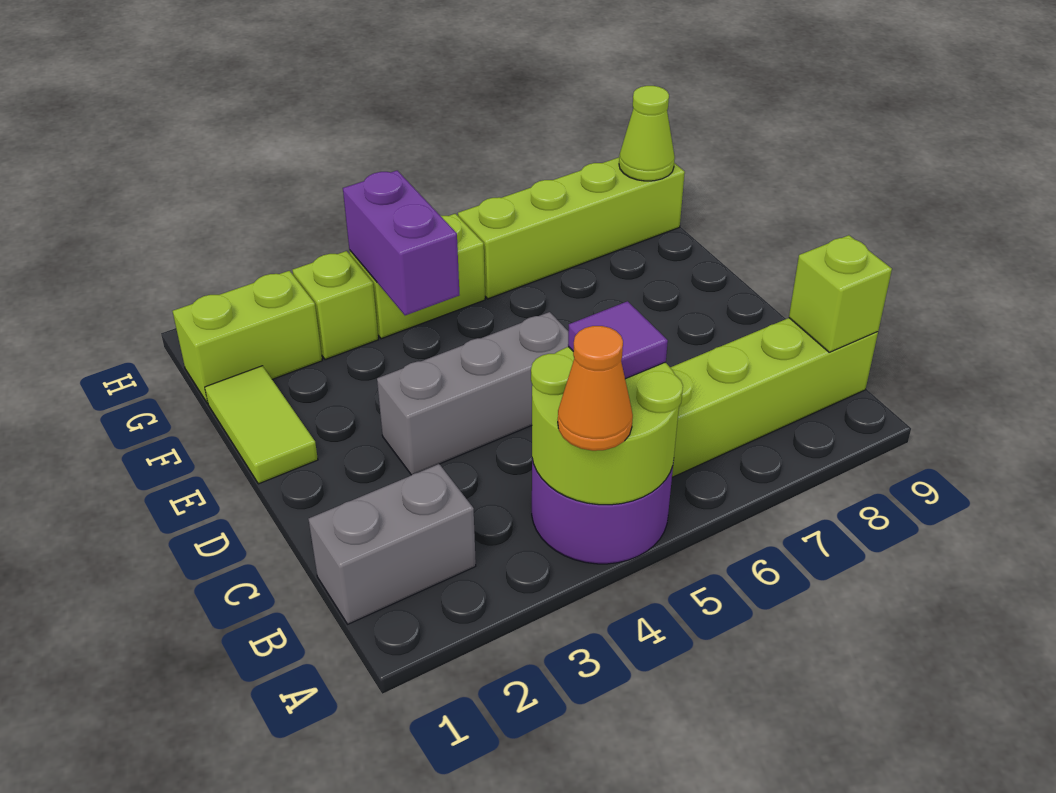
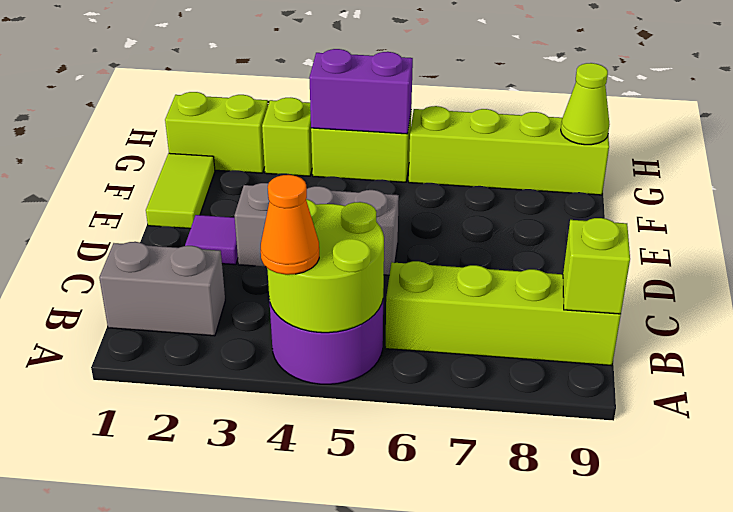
purple 1x1 tile [568,301,668,379] -> purple 1x1 tile moved to [185,215,238,265]
purple 1x2 brick [343,171,459,315] -> purple 1x2 brick turned to [309,49,413,134]

